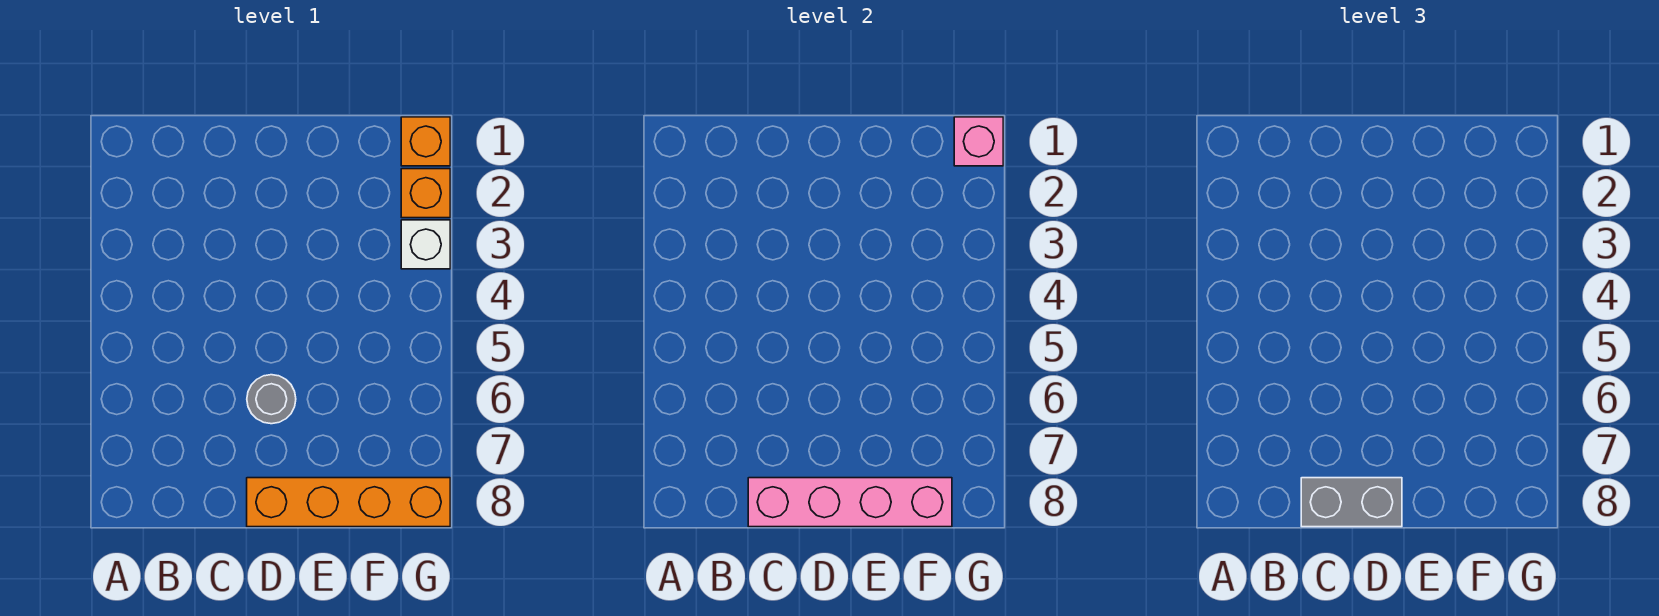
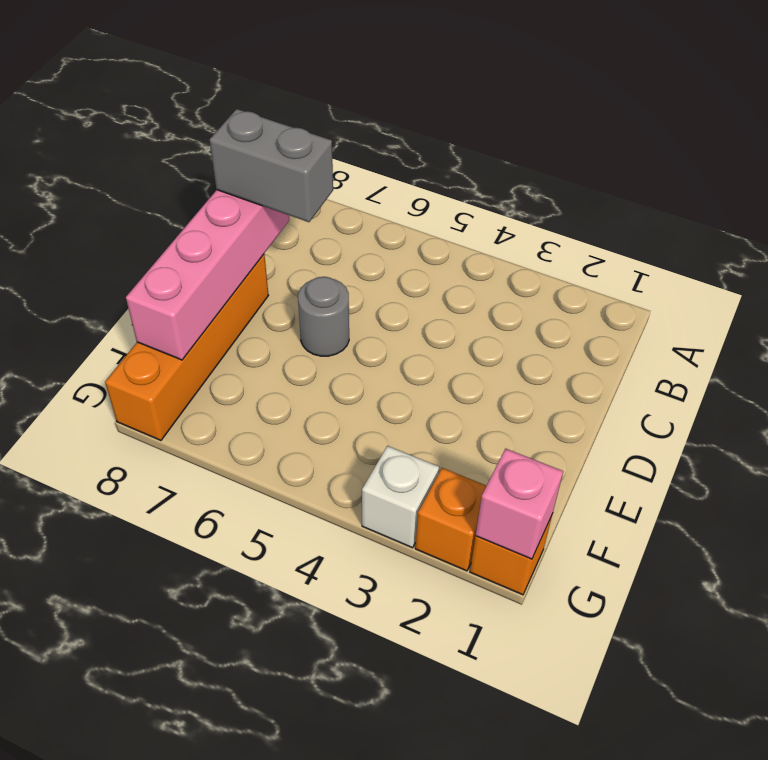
grey 1x2 brick [1301,478,1402,527] -> grey 1x2 brick turned to [209,109,333,222]

